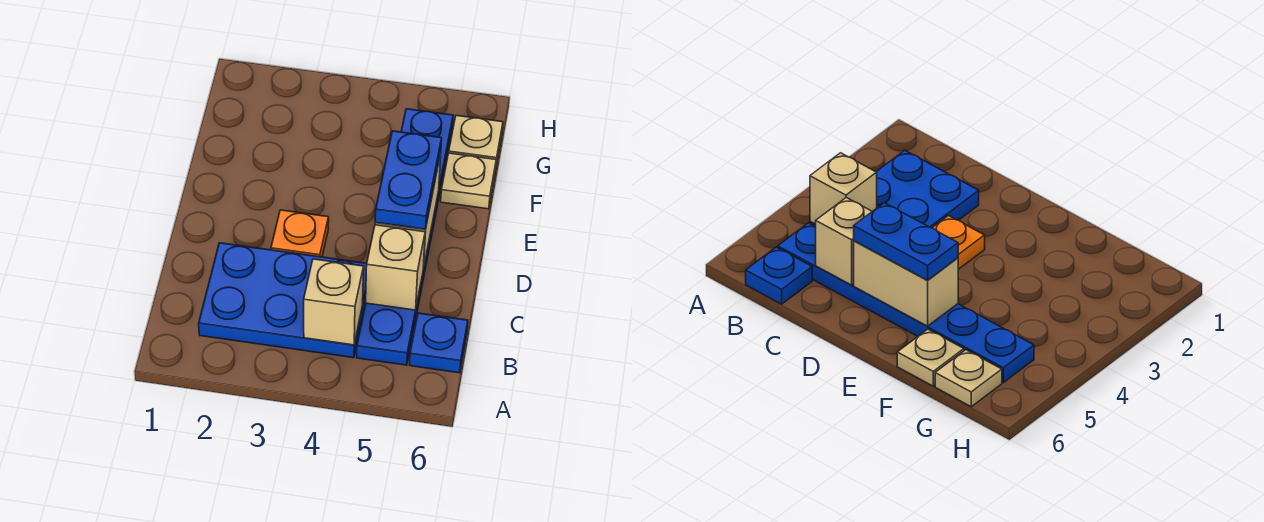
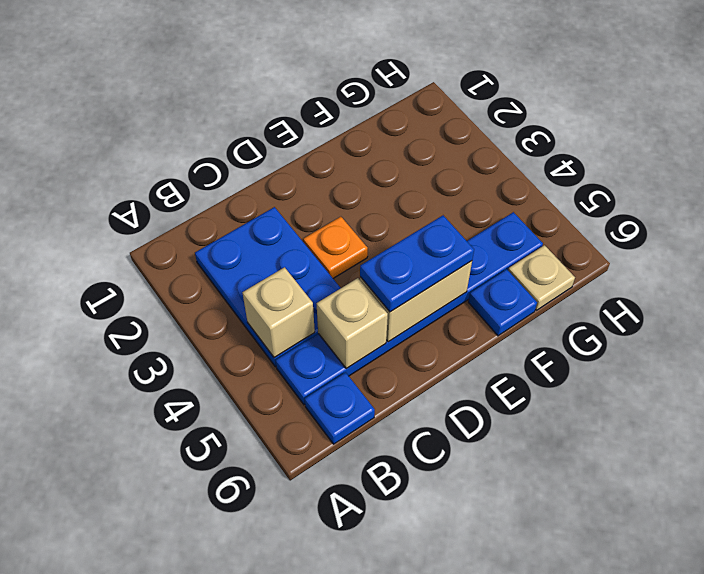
tan 1x1 plate [441,153,496,209] -> blue 1x1 plate [468,269,537,336]

